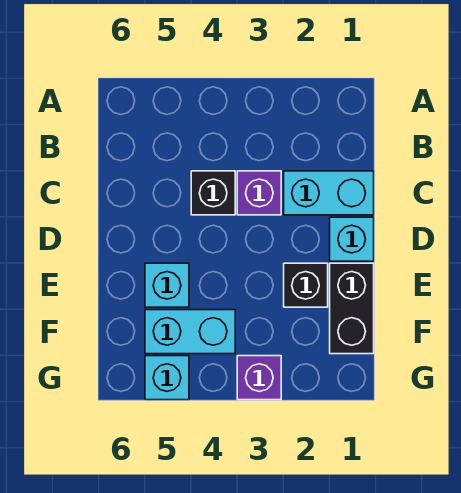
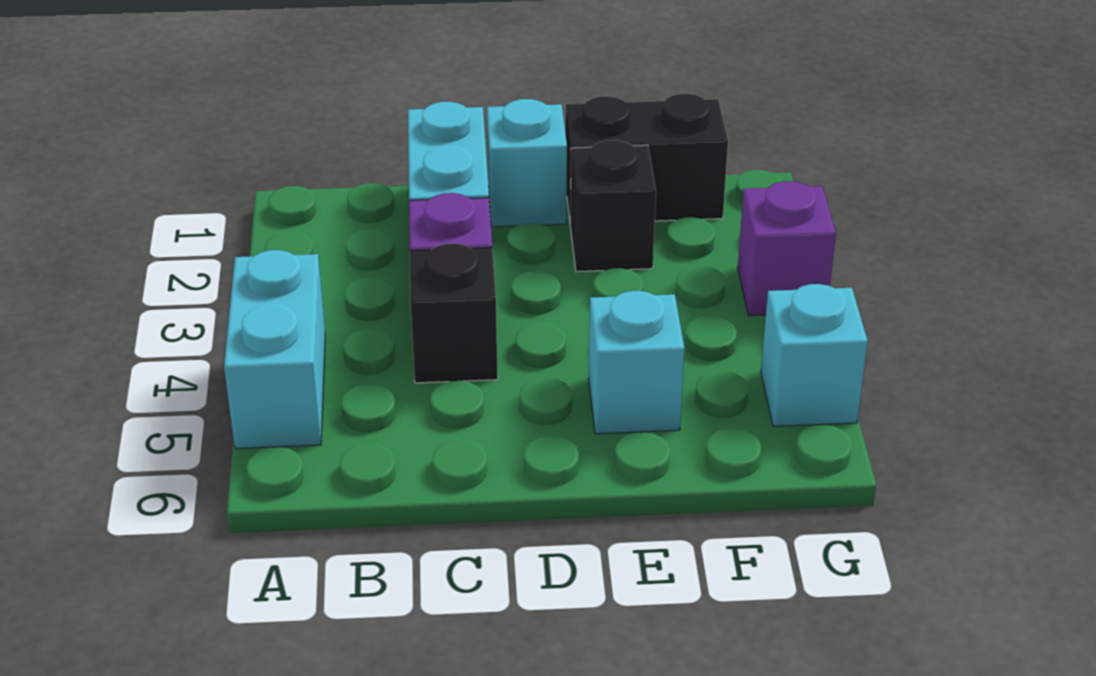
cyan 1x2 brick [145,310,235,354] -> cyan 1x2 brick moved to [224,250,325,449]

